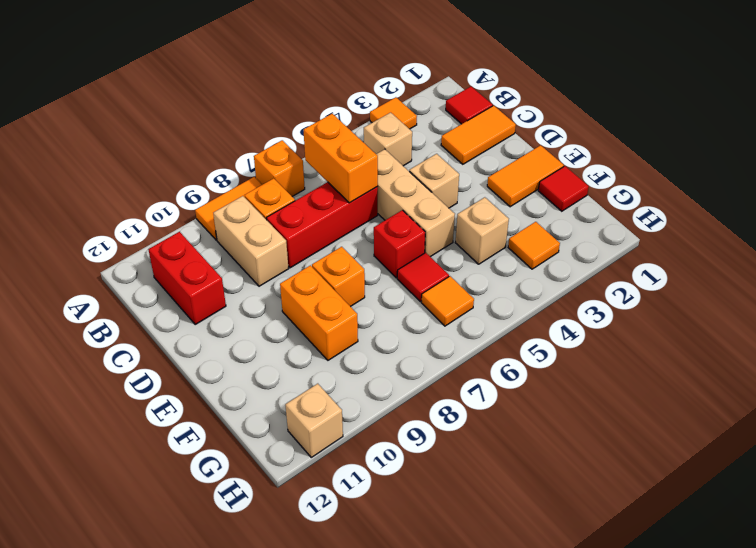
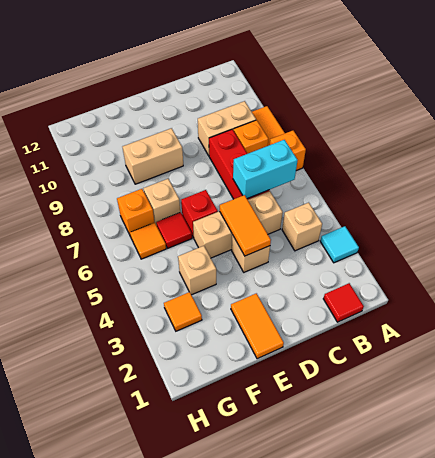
orange 1x1 tile [370,97,417,129] -> cyan 1x1 tile [320,226,359,263]
orange 1x2 brick [304,114,378,203] -> cyan 1x2 brick [233,140,298,199]
red 1x2 brick [148,232,226,324] -> none
orange 1x2 tile [441,106,516,164] -> orange 1x2 tile moved to [220,195,271,256]
orange 1x1 brick [312,247,365,307] -> orange 1x1 brick moved to [117,189,155,237]
orange 1x2 brick [280,265,358,360] -> tan 1x2 brick [123,128,183,184]
red 1x1 tile [538,166,589,211] -> none
tan 1x1 brick [285,384,343,457] -> tan 1x1 brick moved to [144,179,180,225]

